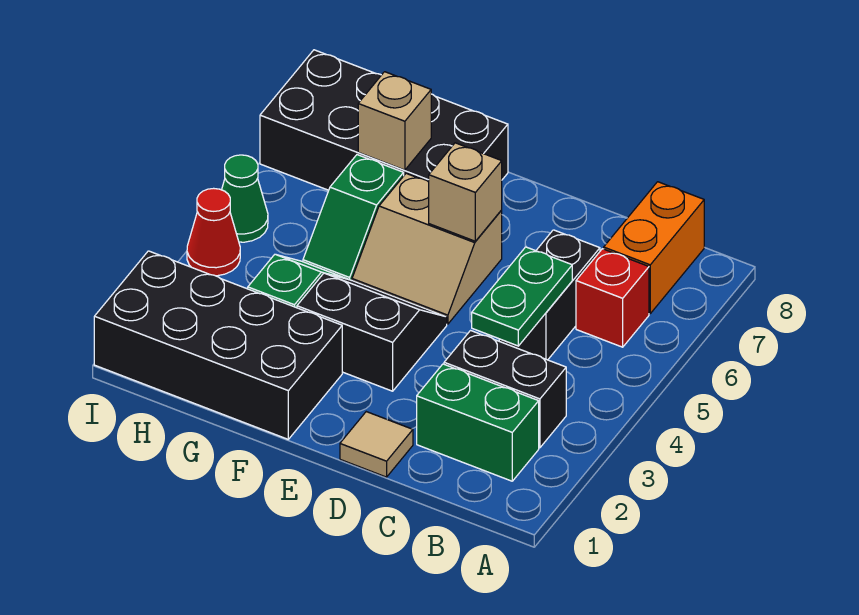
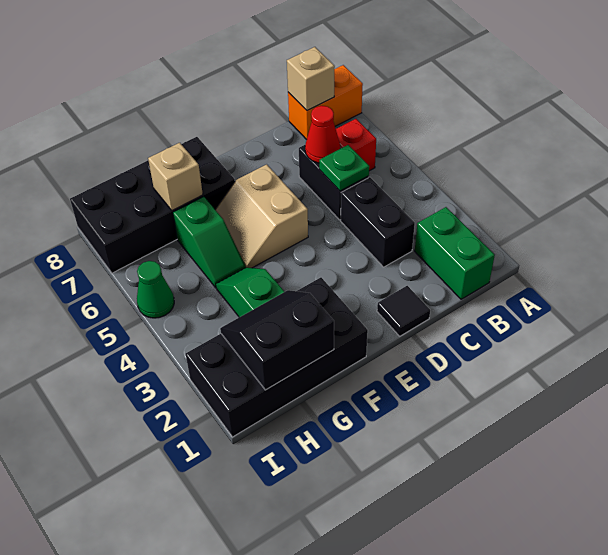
green 1x2 brick [417,364,539,481] -> green 1x2 brick turned to [415,207,495,299]
black 1x2 brick [444,331,566,448] -> black 1x2 brick turned to [341,177,415,267]
orange 1x2 brick [604,182,704,314] -> orange 1x2 brick turned to [288,65,363,140]
green 1x2 plate [472,247,572,346] -> green 1x1 plate [319,145,369,191]
tan 1x1 tile [340,412,413,477] -> black 1x1 tile [377,286,430,336]
black 2x2 slope [297,273,447,391] -> black 2x2 slope moved to [220,290,334,390]
tan 2x2 slope [352,173,502,324] -> tan 2x2 slope turned to [215,164,308,268]
tan 1x1 brick [429,143,502,241] -> tan 1x1 brick moved to [287,47,335,111]
red 1x1 cone [187,188,240,276] -> red 1x1 cone moved to [305,106,340,163]

